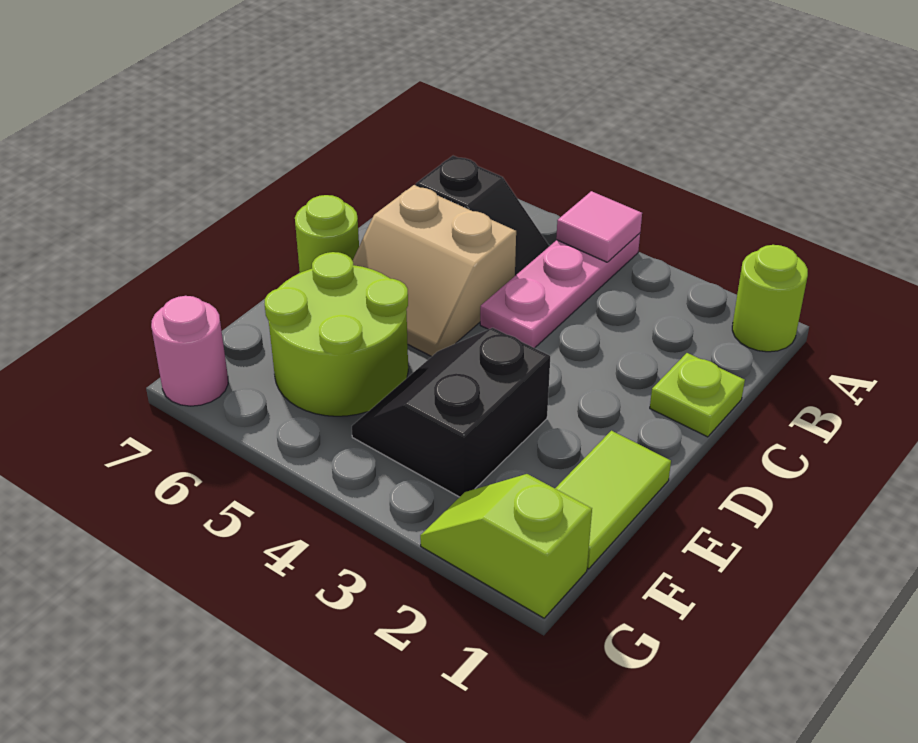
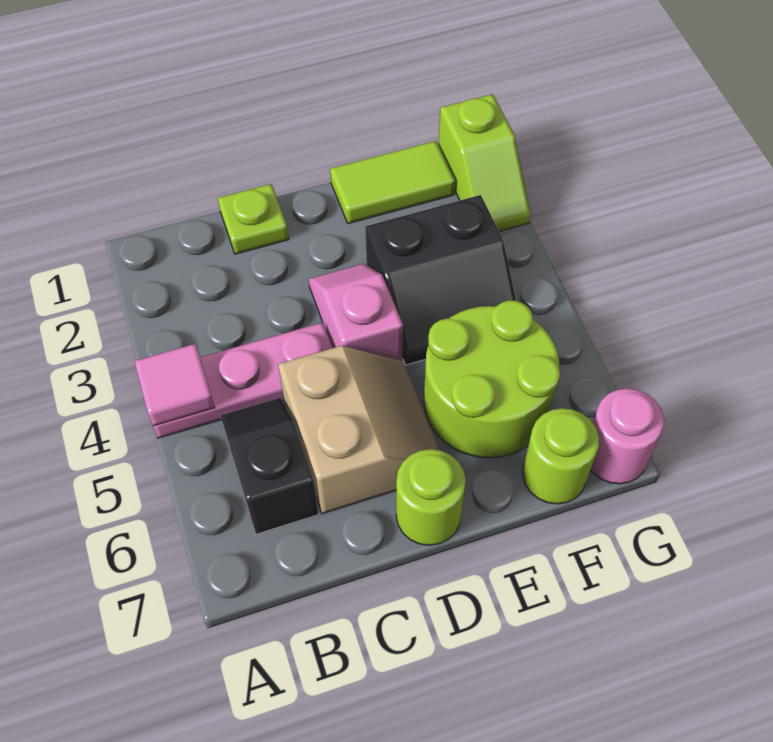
lime 1x1 round brick [732,245,808,352] -> lime 1x1 round brick moved to [523,408,599,504]
none -> pink 1x2 slope [309,264,403,361]

